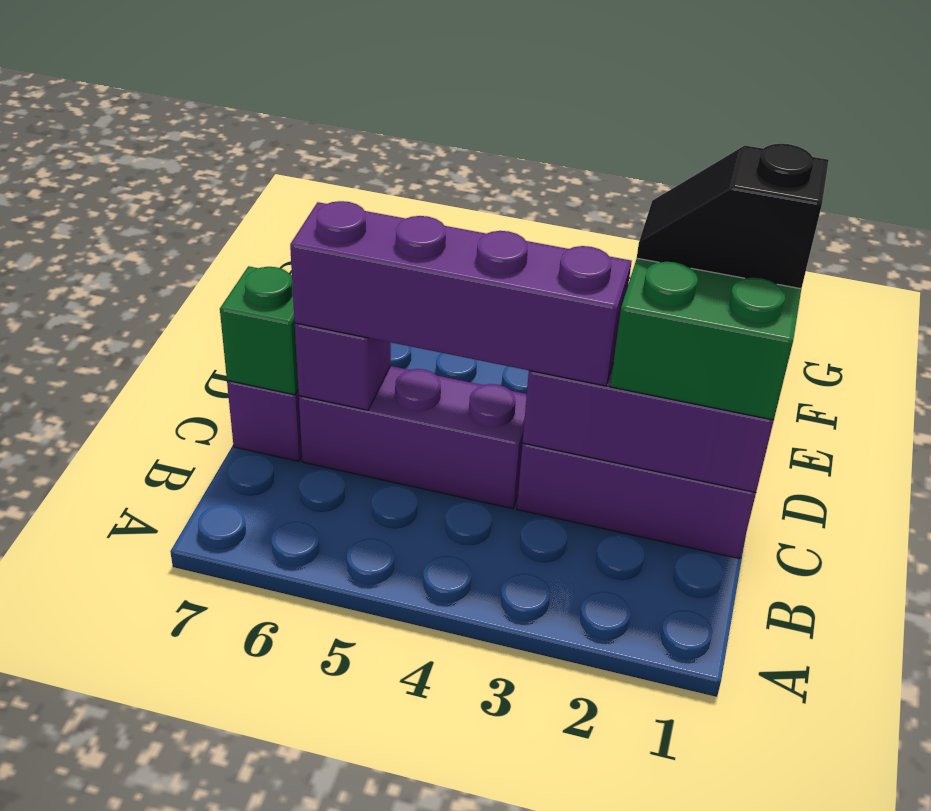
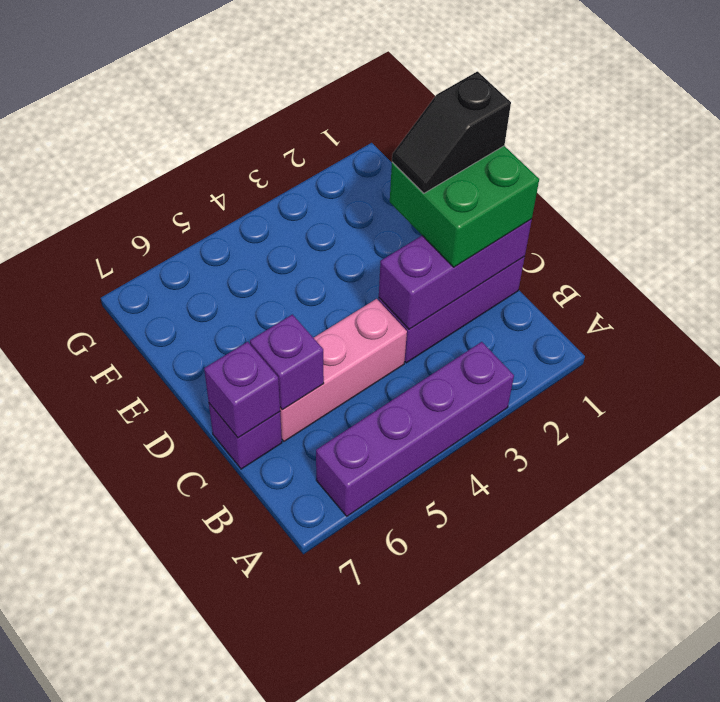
purple 1x4 brick [290,201,632,386] -> purple 1x4 brick moved to [316,342,514,516]
purple 1x3 brick [299,366,527,509] -> pink 1x3 brick [280,299,407,441]
green 1x1 brick [220,266,298,395] -> purple 1x1 brick [204,342,280,438]

